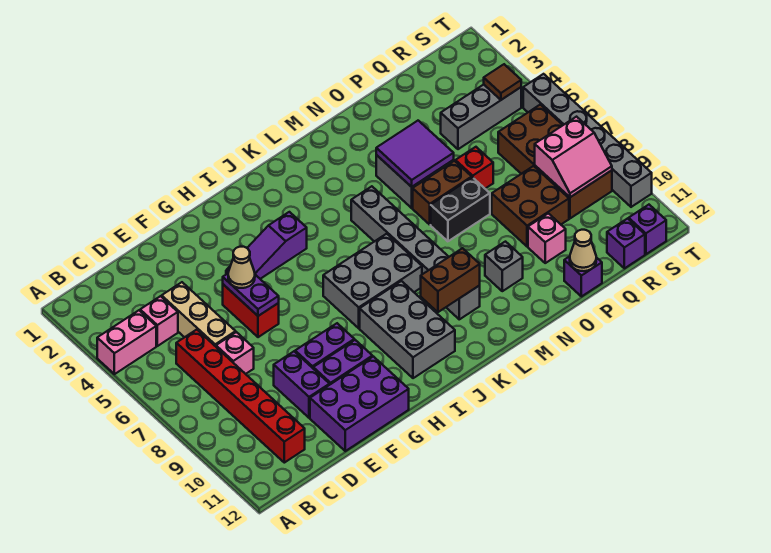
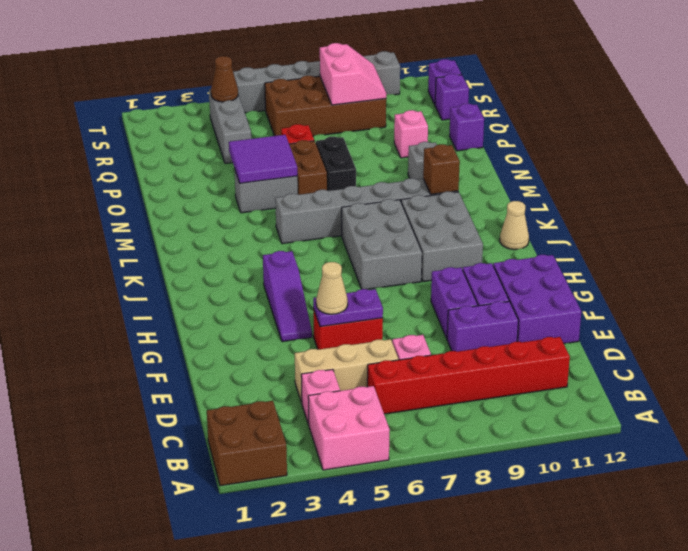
pink 1x2 brick [97,310,156,374] -> pink 2x2 brick [308,386,390,470]
grey 2x3 brick [360,281,455,378] -> grey 2x3 brick turned to [401,191,483,282]
brown 1x2 brick [421,248,480,312] -> brown 1x1 brick [423,144,460,194]
brown 2x2 brick [492,166,569,247] -> brown 2x2 brick moved to [207,401,287,486]
tan 1x1 cone [570,230,596,271] -> tan 1x1 cone moved to [500,201,529,250]
brown 1x1 tile [484,64,521,100] -> brown 1x1 cone [211,56,238,102]

